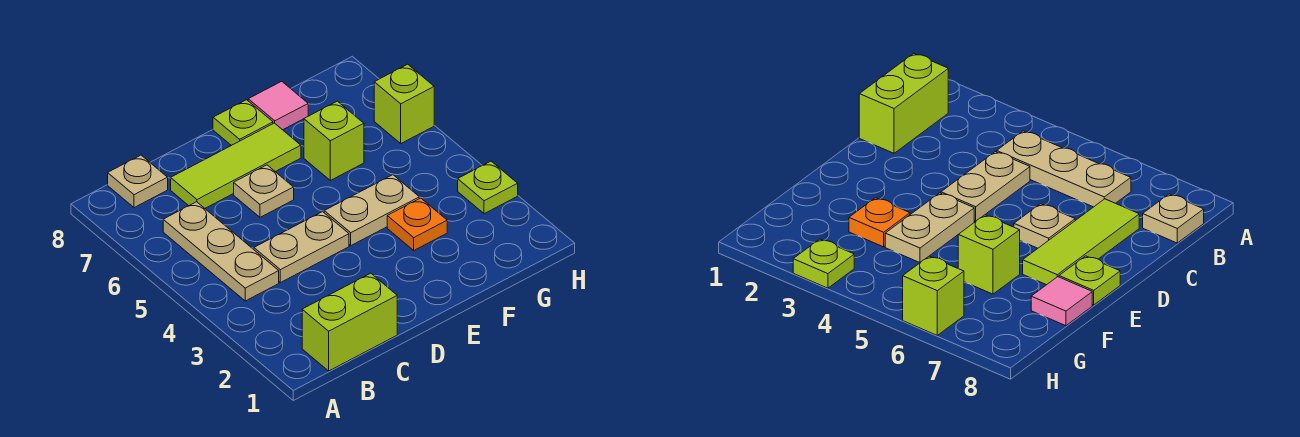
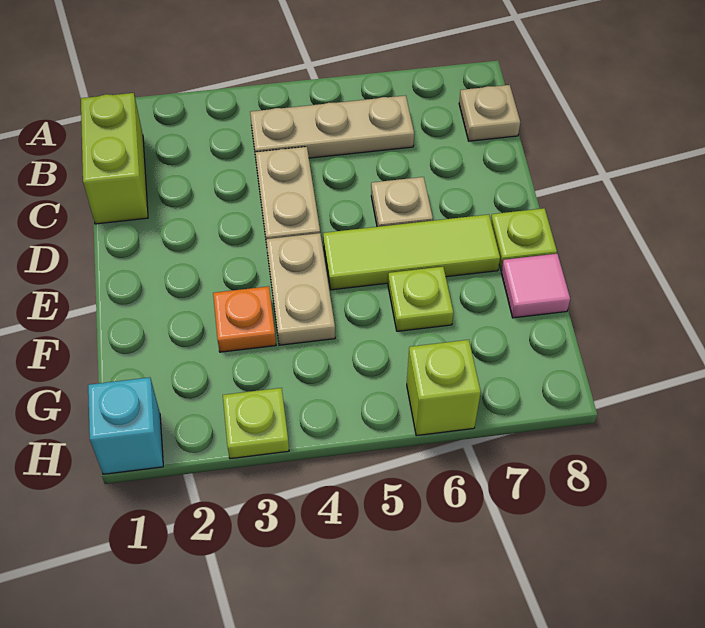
lime 1x3 tile [171,123,301,208] -> lime 1x3 tile turned to [323,214,500,290]
lime 1x1 brick [304,101,364,180] -> lime 1x1 plate [388,267,453,331]
none -> cyan 1x1 brick [88,377,163,474]

